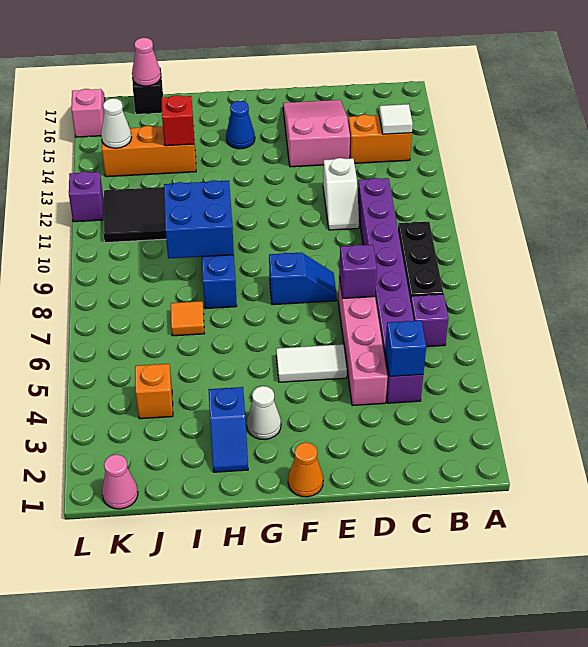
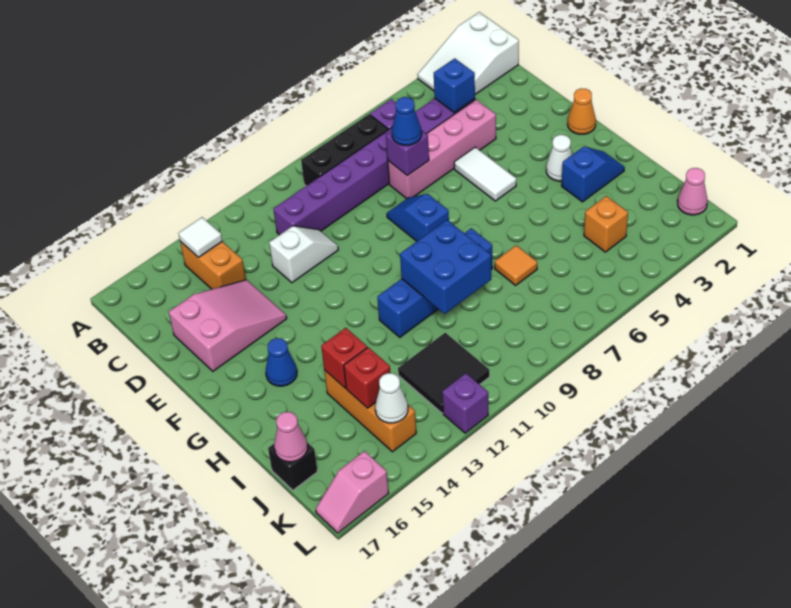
none -> white 2x3 slope [417,12,519,94]
none -> blue 1x1 cone [392,97,422,145]
pink 2x3 slope [283,100,350,167] -> pink 2x3 slope turned to [169,280,287,371]
none -> red 1x1 brick [344,347,391,408]

